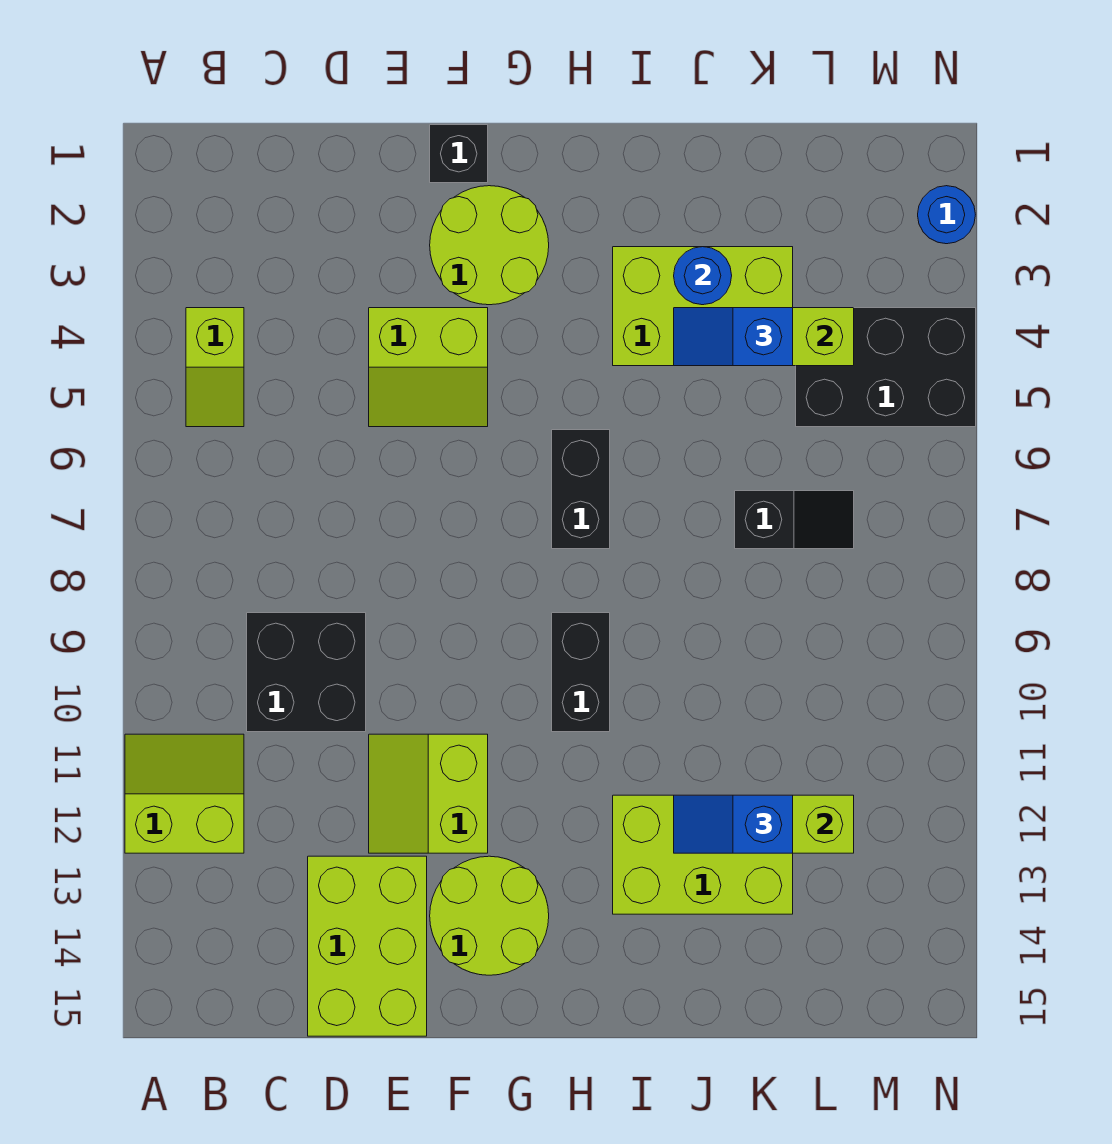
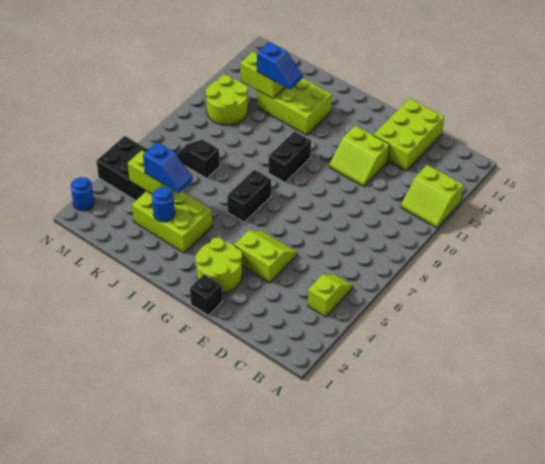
black 2x2 brick [247,613,366,732] -> none
lime 2x2 slope [369,734,488,853] -> lime 2x2 slope turned to [329,126,390,187]
lime 2x2 round brick [430,856,549,975] -> lime 2x2 round brick moved to [205,75,248,125]

